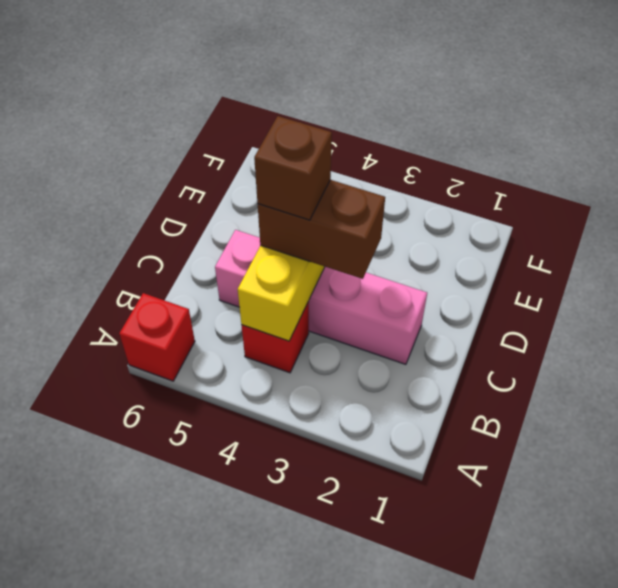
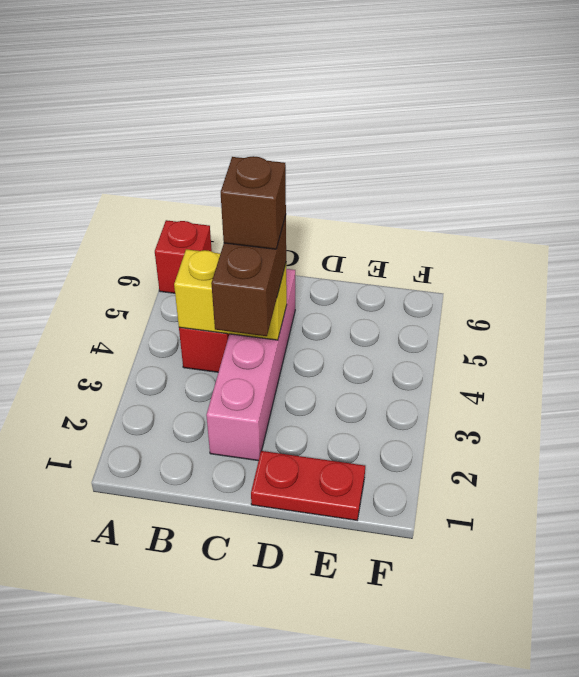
none -> red 1x2 plate [251,451,365,520]

